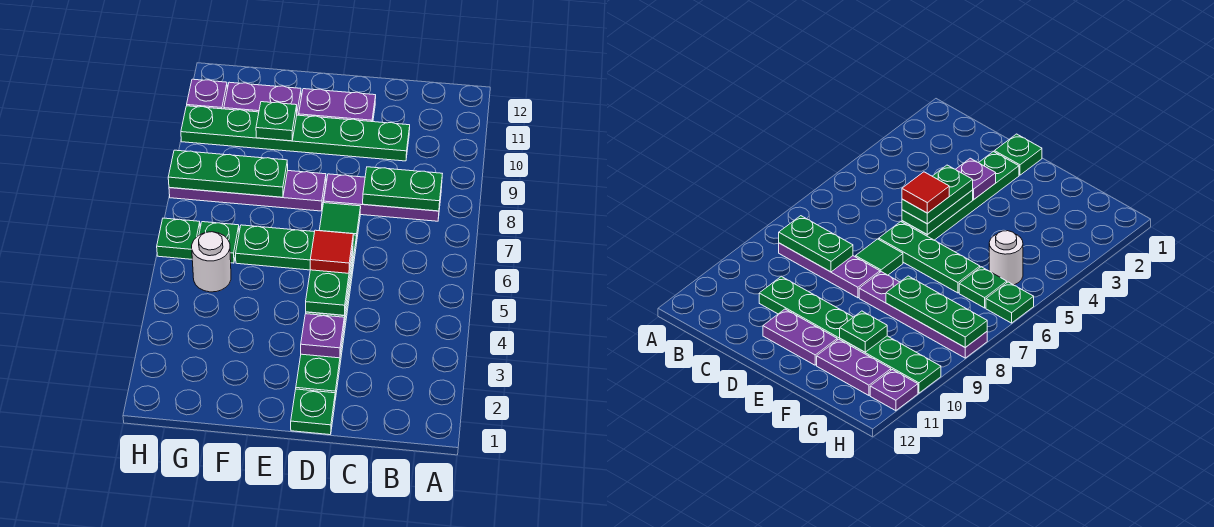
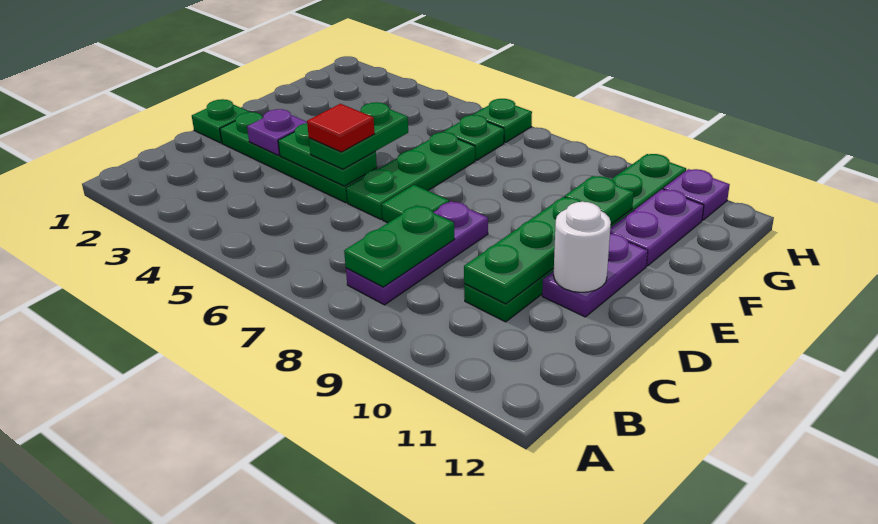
green 1x2 plate [306,248,353,315] -> green 1x2 plate turned to [309,102,408,169]
purple 1x4 plate [169,171,326,211] -> none
green 1x3 plate [168,150,288,197] -> green 1x3 plate moved to [464,197,582,304]
white 1x1 round brick [192,232,231,292] -> white 1x1 round brick moved to [553,202,611,292]

